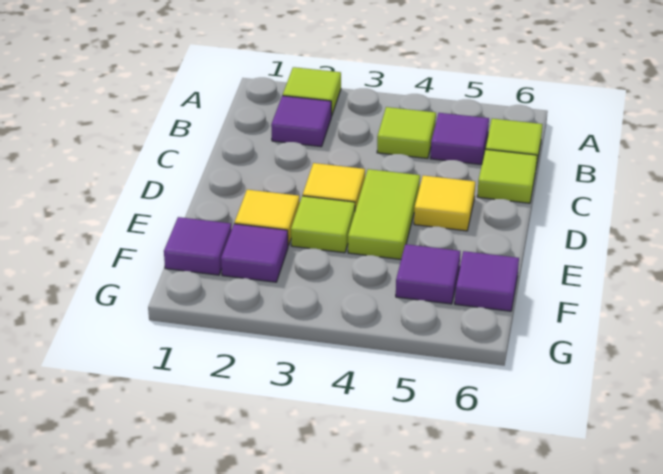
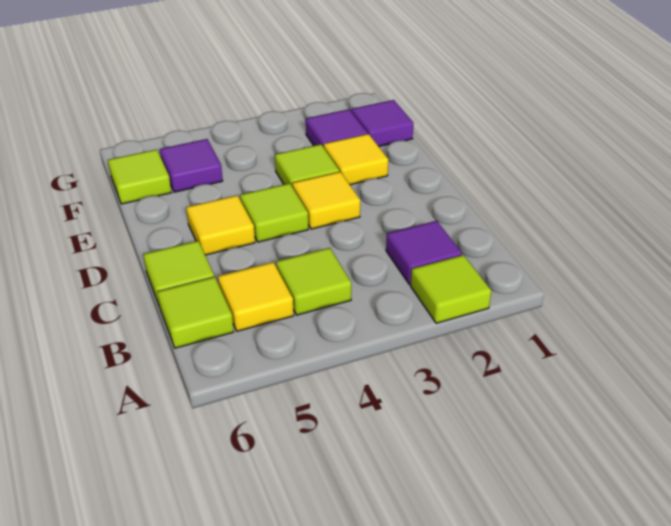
purple 1x1 tile [430,113,489,165] -> yellow 1x1 tile [218,262,294,331]
lime 1x2 tile [348,169,420,259] -> lime 1x1 tile [240,183,308,242]
purple 1x1 tile [455,251,519,311] -> lime 1x1 tile [108,150,171,204]

